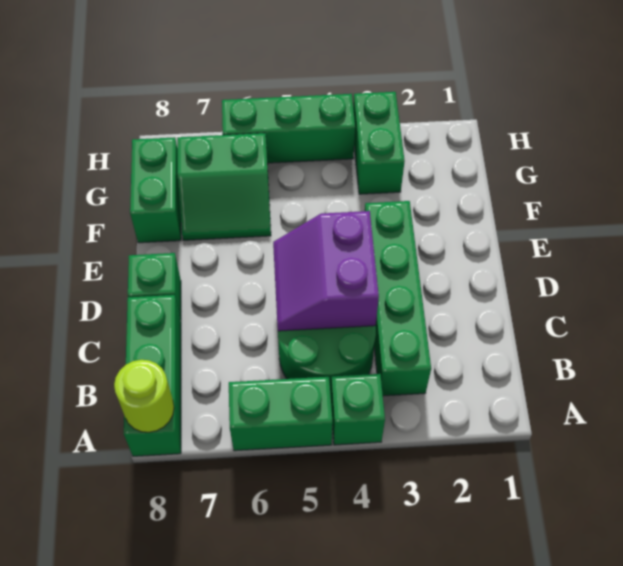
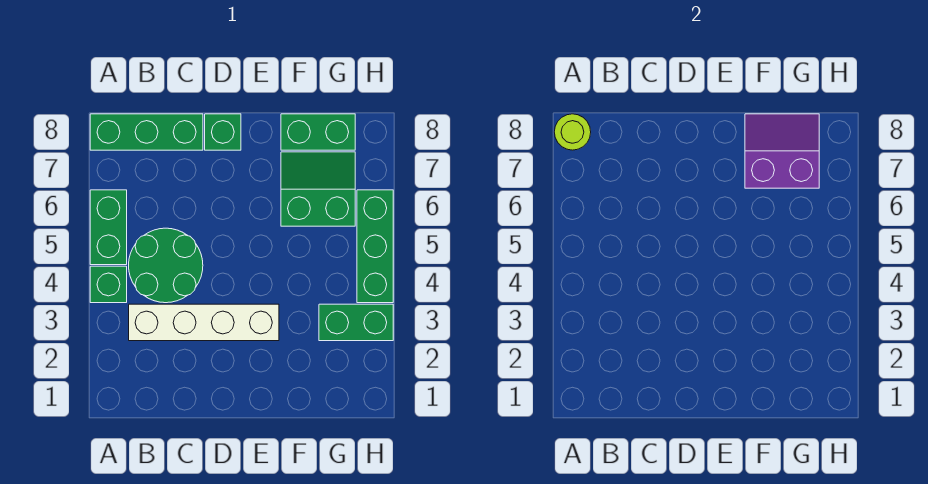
green 1x4 brick [365,201,431,396] -> white 1x4 brick [129,304,279,341]
purple 2x2 slope [273,211,379,331] -> purple 2x2 slope moved to [745,114,819,188]
green 2x2 slope [177,133,271,240] -> green 2x2 slope turned to [281,152,355,226]

